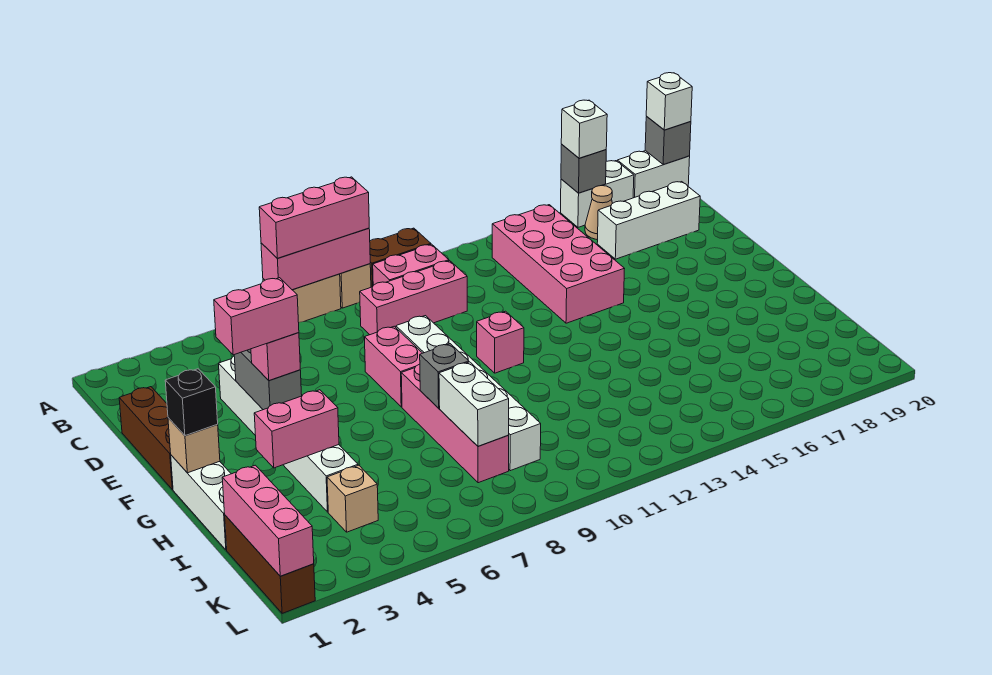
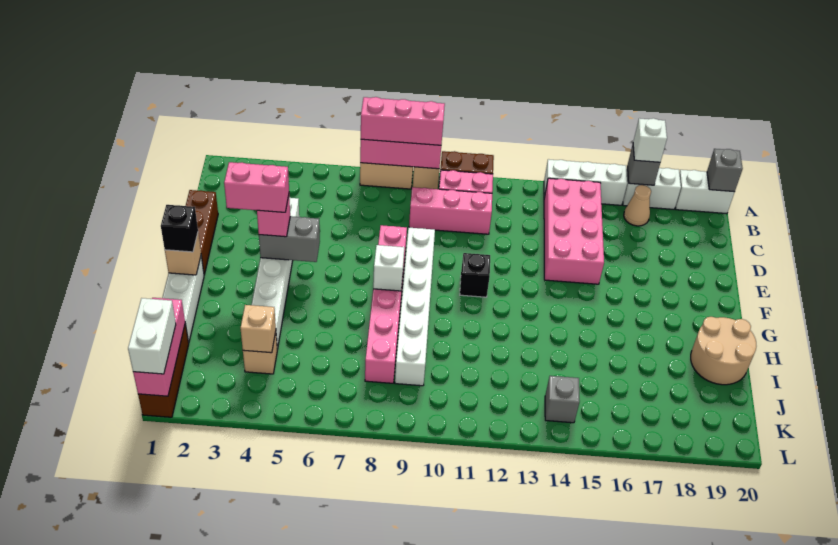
white 1x1 brick [646,73,692,130] -> white 1x1 brick moved to [373,245,404,291]
white 1x3 brick [597,182,700,259] -> white 1x3 brick moved to [544,159,627,205]
grey 1x2 brick [234,349,302,410] -> grey 1x2 brick turned to [259,216,320,262]
pink 1x1 brick [477,311,524,373] -> black 1x1 brick [460,253,490,297]
pink 1x2 brick [254,390,339,468] -> none
grey 1x1 brick [420,344,469,408] -> grey 1x1 brick moved to [545,376,580,423]
none -> tan 2x2 round brick [691,317,756,385]
white 1x2 brick [439,362,509,446] -> white 1x2 brick moved to [128,298,176,374]
none -> tan 1x1 brick [240,305,276,353]

